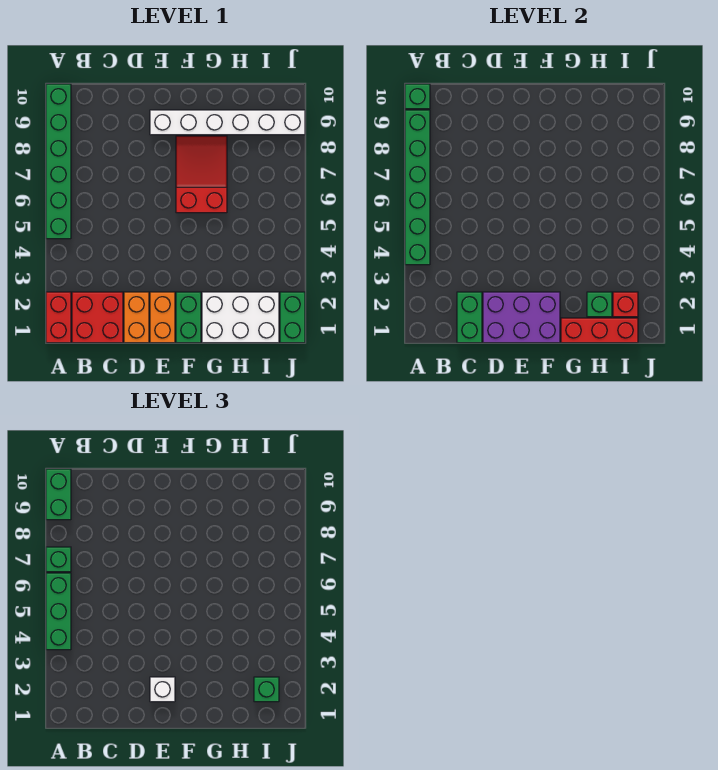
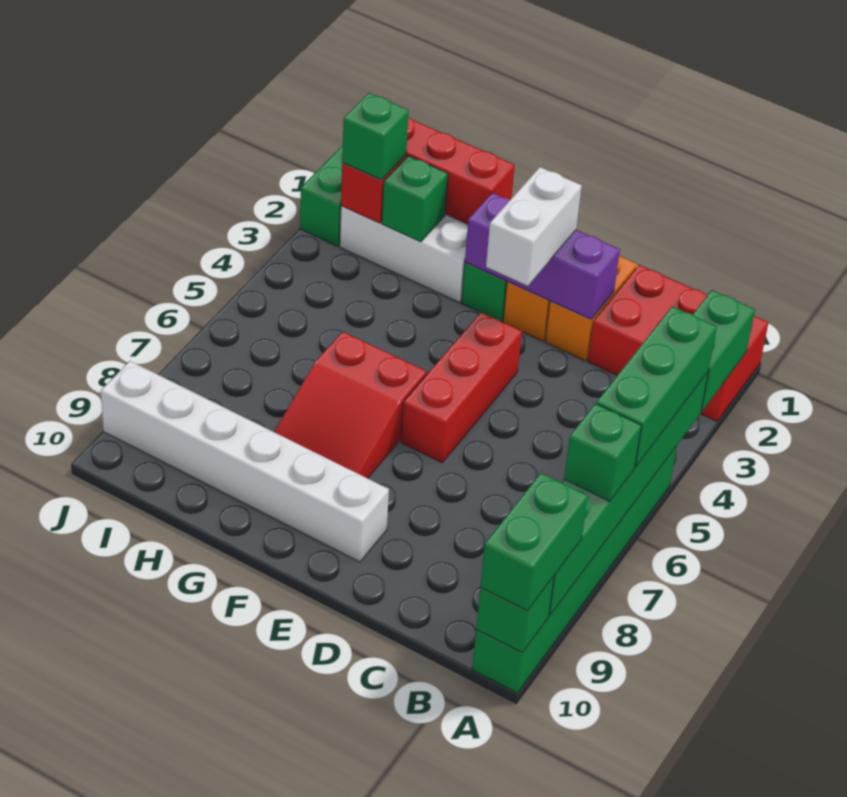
green 1x2 brick [457,292,482,343] -> green 1x2 brick moved to [693,290,755,411]
purple 2x3 brick [483,292,560,343] -> purple 1x3 brick [465,193,620,319]
white 1x1 brick [150,677,175,702] -> white 1x2 brick [486,167,582,286]
none -> red 1x3 brick [401,312,522,463]

